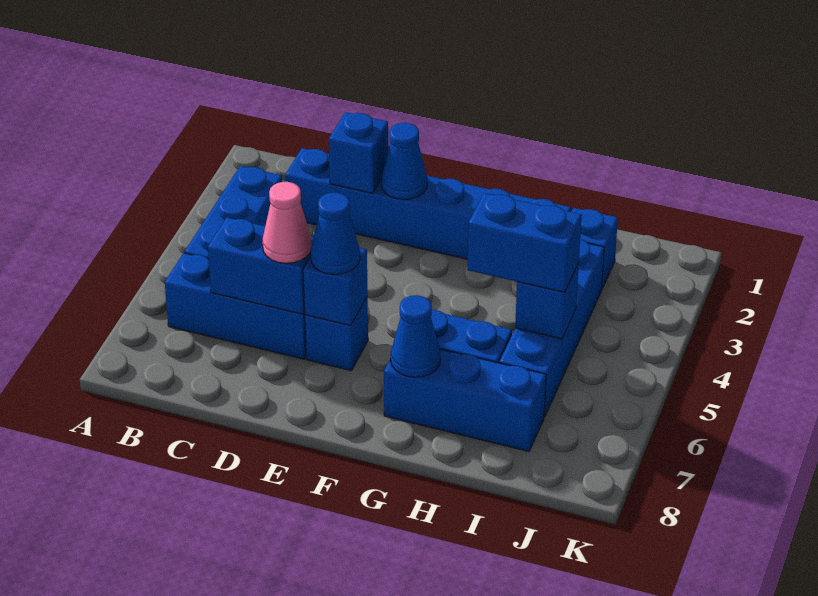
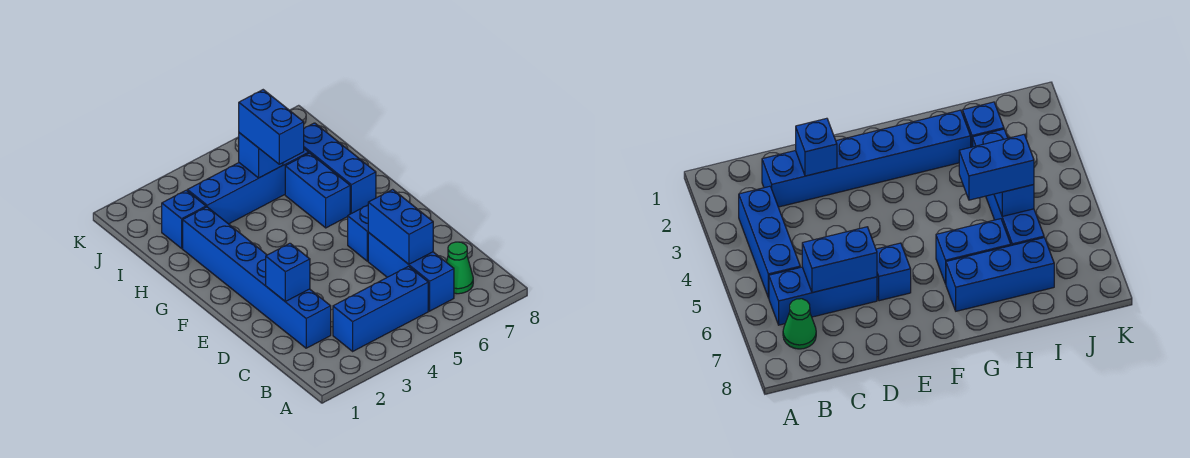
none -> green 1x1 cone [446,242,473,294]
pink 1x1 cone [263,182,312,263] -> none
blue 1x1 cone [381,123,427,200] -> none
blue 1x1 brick [304,248,368,326] -> none
blue 1x1 cone [311,193,360,275] -> none
blue 1x1 cone [391,295,440,377] -> none

